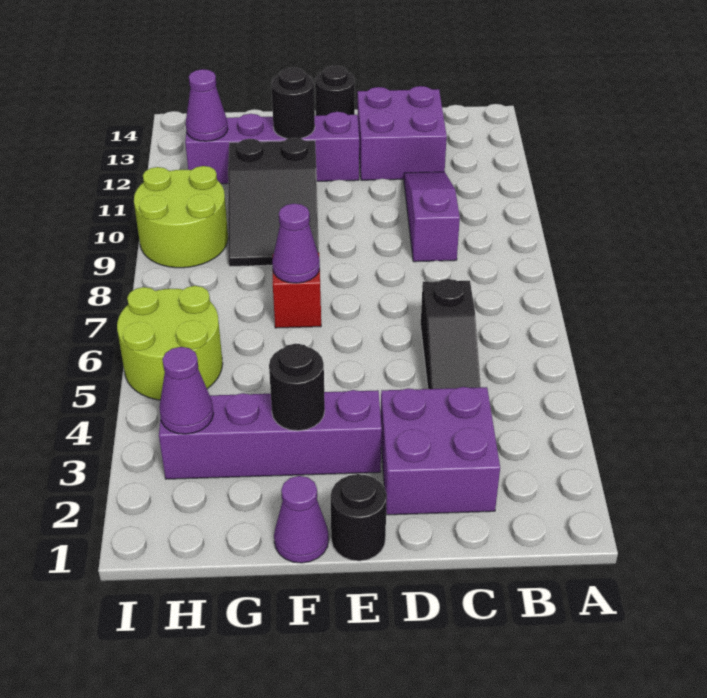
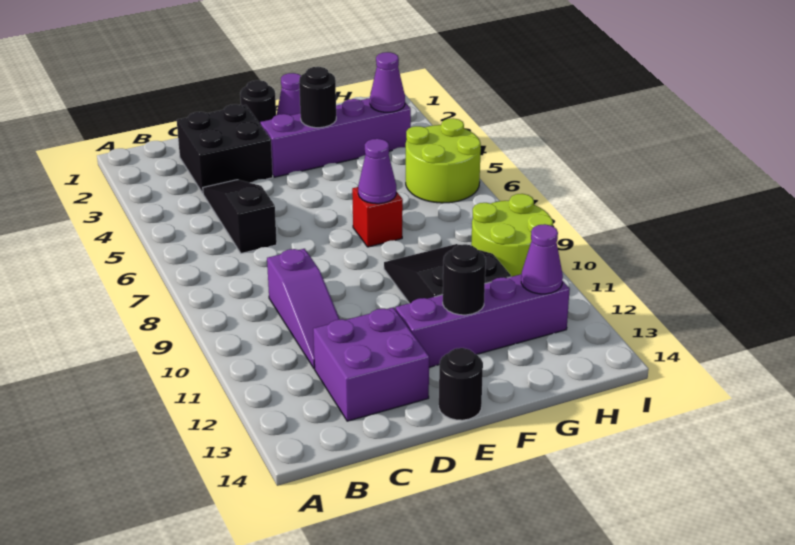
purple 2x2 brick [381,387,500,515] -> black 2x2 brick [177,104,273,193]

